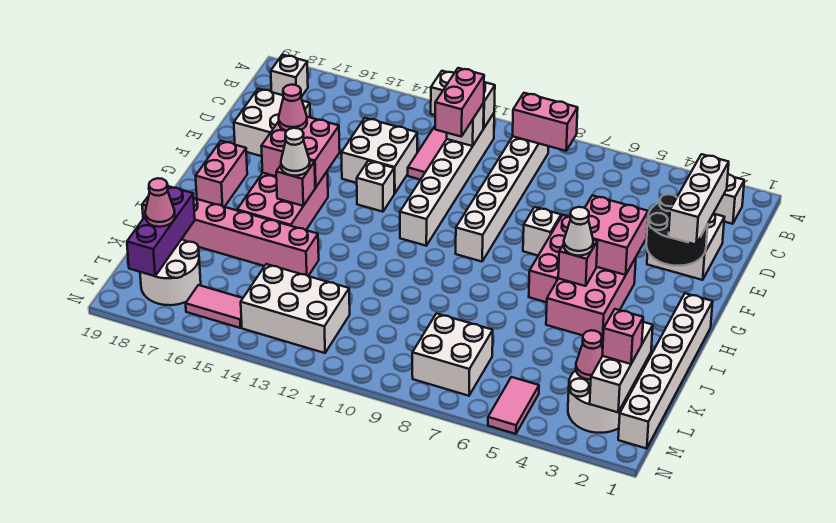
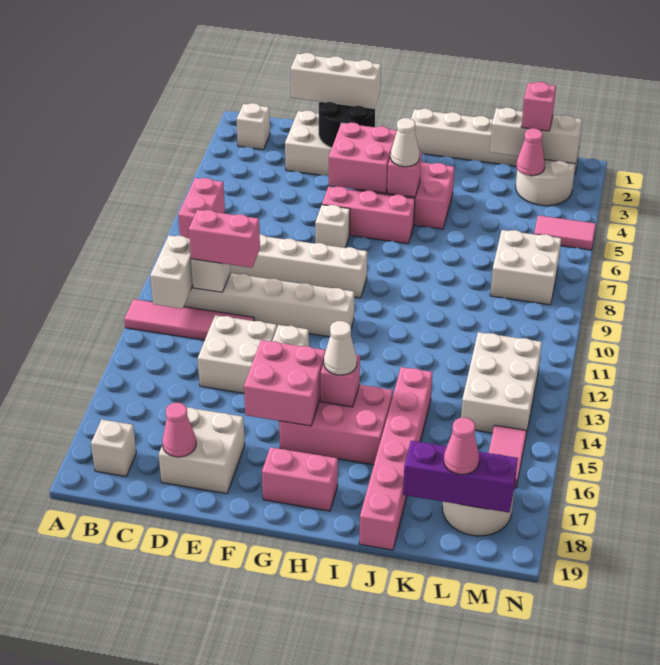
pink 1x1 cone [279,85,307,131] -> pink 1x1 cone moved to [162,403,196,457]

